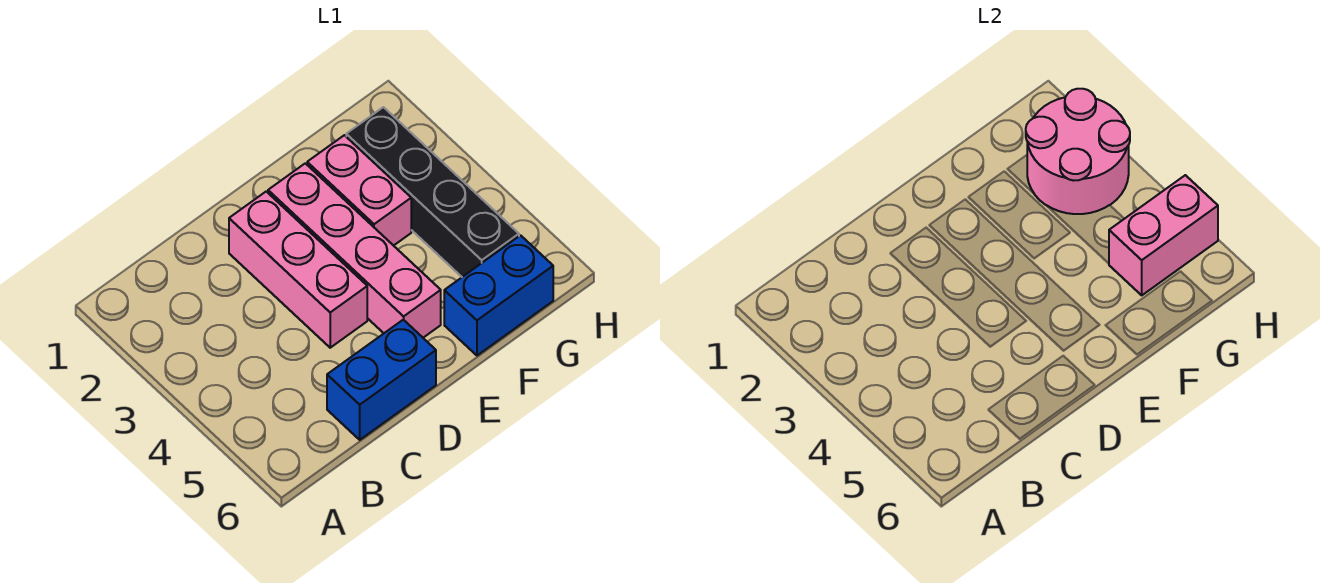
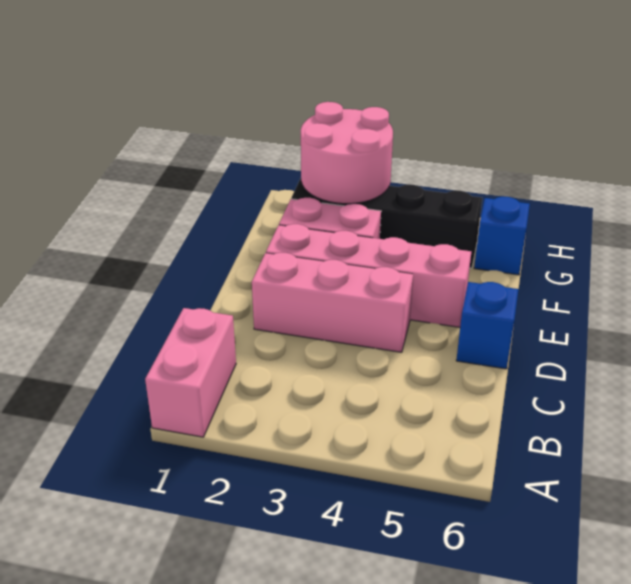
blue 1x2 brick [327,320,436,440] -> blue 1x1 brick [456,282,519,369]
blue 1x2 brick [444,235,553,355] -> blue 1x1 brick [474,196,530,275]
pink 1x2 brick [1109,175,1218,295] -> pink 1x2 brick moved to [145,308,236,437]

